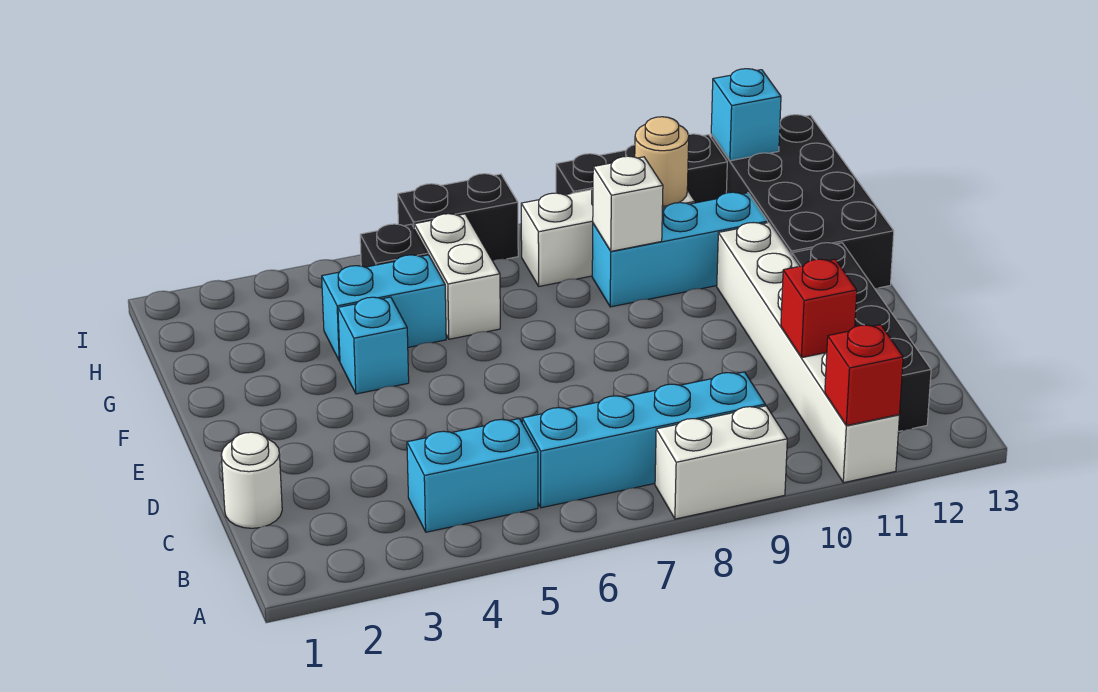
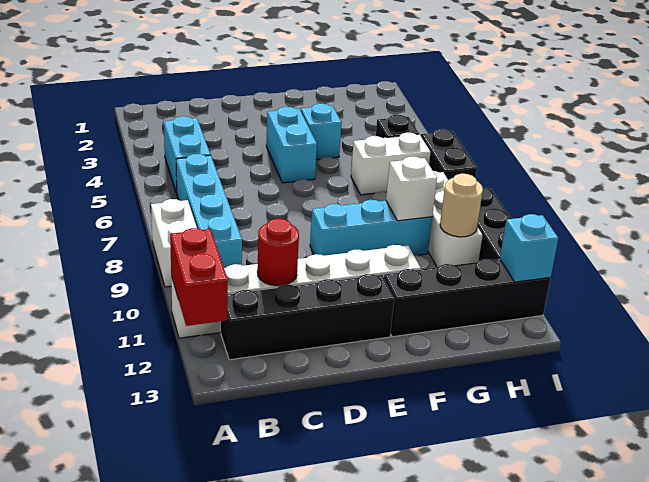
red 1x1 brick [825,325,903,426] -> red 1x2 brick [170,228,228,326]
white 1x1 round brick [221,432,282,528] -> none
red 1x1 brick [781,259,857,358] -> red 1x1 round brick [257,219,299,286]
black 2x4 brick [711,115,894,288] -> black 1x4 brick [384,259,551,337]
cyan 1x2 brick [322,255,446,361] -> cyan 1x2 brick moved to [266,107,317,183]
cyan 1x3 brick [592,192,768,307] -> cyan 1x3 brick turned to [310,200,432,256]

